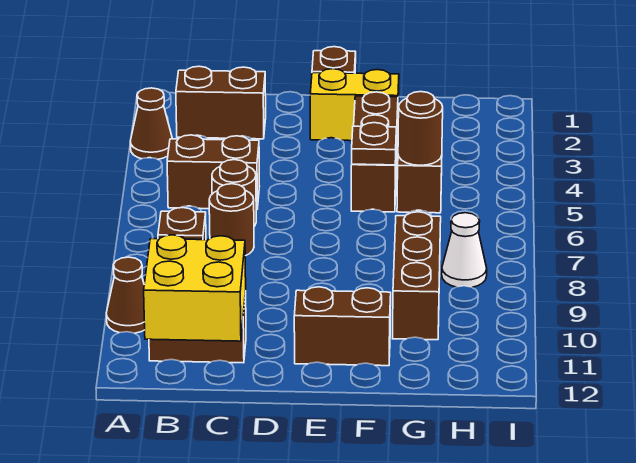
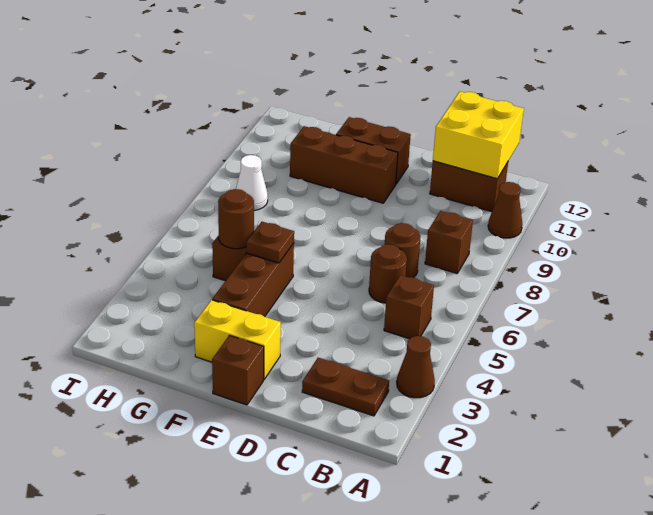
brown 1x2 brick [176,66,266,139] -> brown 1x2 plate [302,358,389,416]
brown 1x2 brick [167,135,260,210] -> brown 1x1 brick [384,275,434,339]
brown 1x3 brick [393,212,441,340] -> brown 1x3 brick turned to [290,126,398,203]

